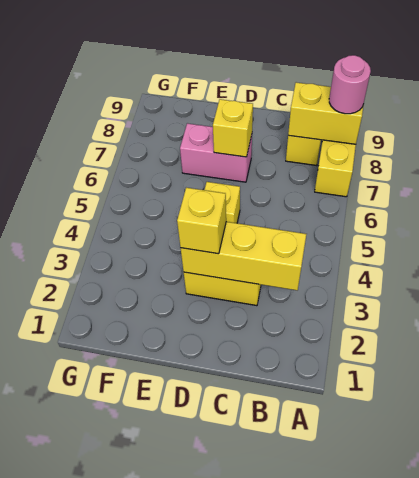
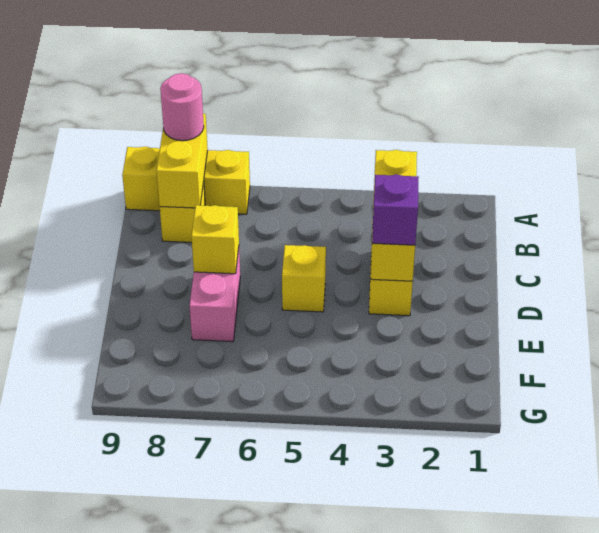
yellow 1x1 brick [177,188,226,254] -> purple 1x1 brick [372,174,419,245]

